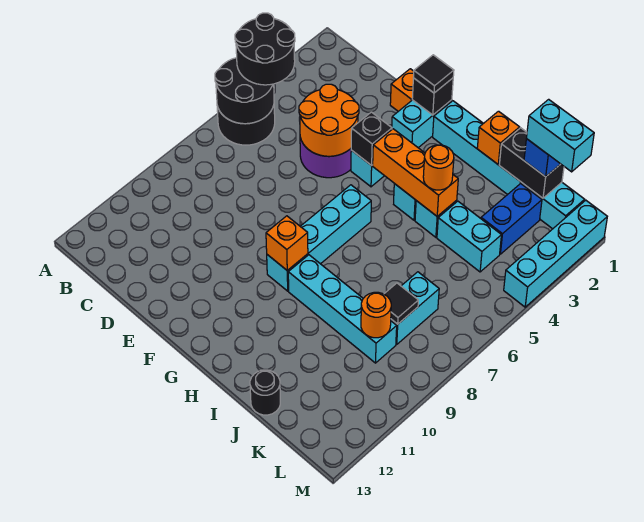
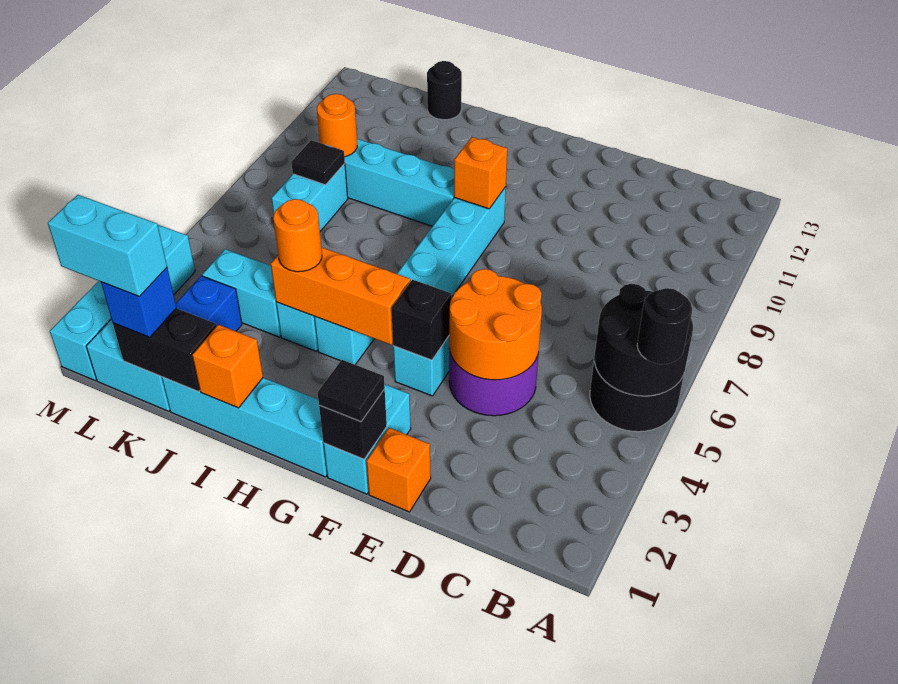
black 2x2 round brick [235,13,295,85] -> black 1x1 round brick [637,288,692,364]

